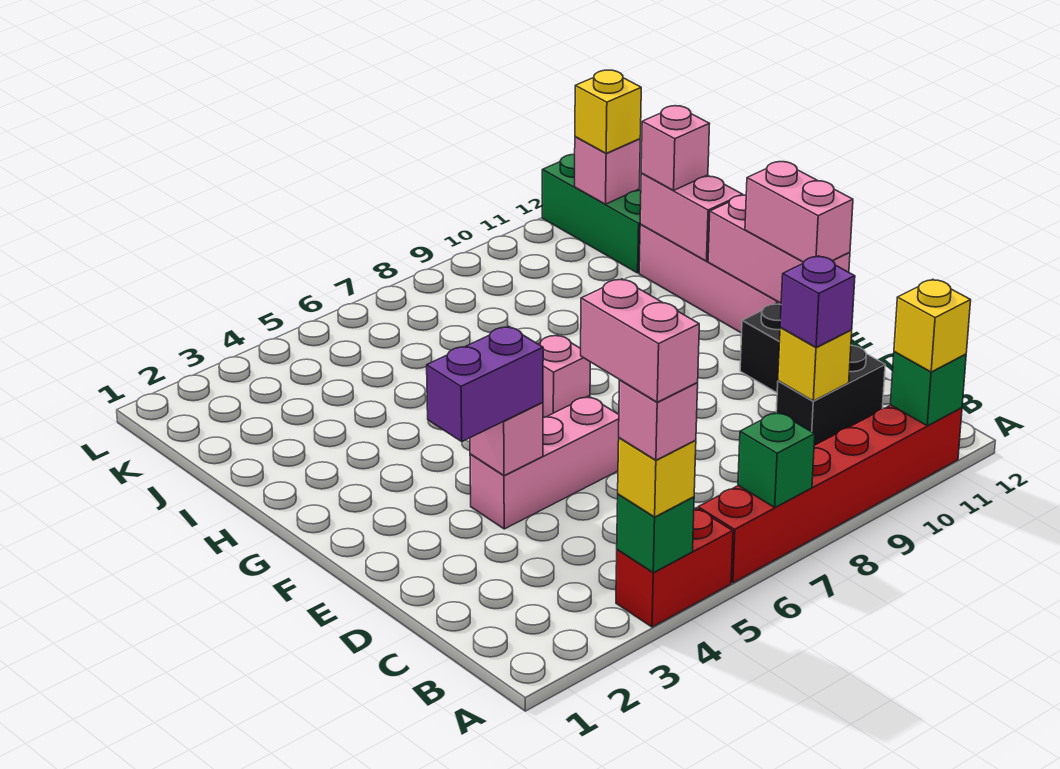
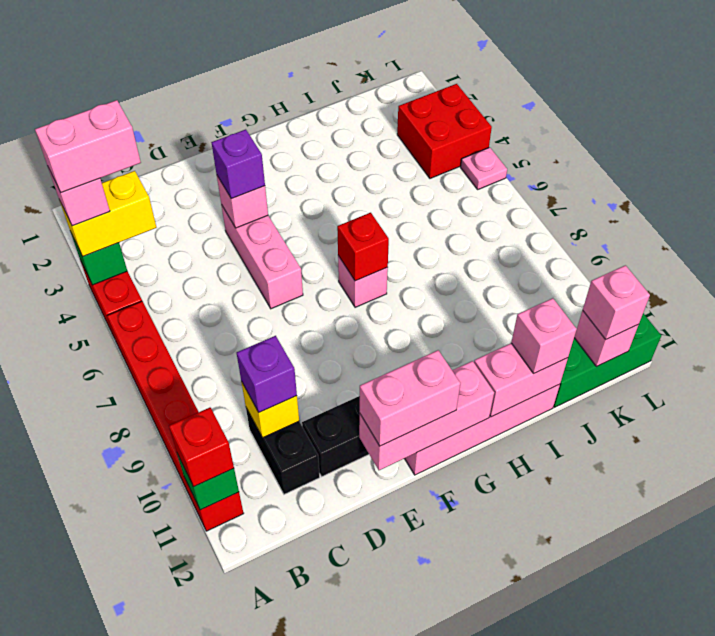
yellow 1x1 brick [618,438,696,517] -> yellow 1x2 brick [60,171,157,256]
green 1x1 brick [738,412,815,507] -> none
yellow 1x1 brick [894,279,971,372] -> red 1x1 brick [169,408,234,487]
purple 1x2 brick [427,326,543,441] -> purple 1x1 brick [211,129,265,199]
none -> red 1x1 brick [337,213,389,281]
none -> red 2x2 brick [397,84,492,178]
yellow 1x1 brick [575,70,641,153] -> pink 1x1 brick [583,265,650,339]
none -> pink 1x1 plate [461,147,507,189]

